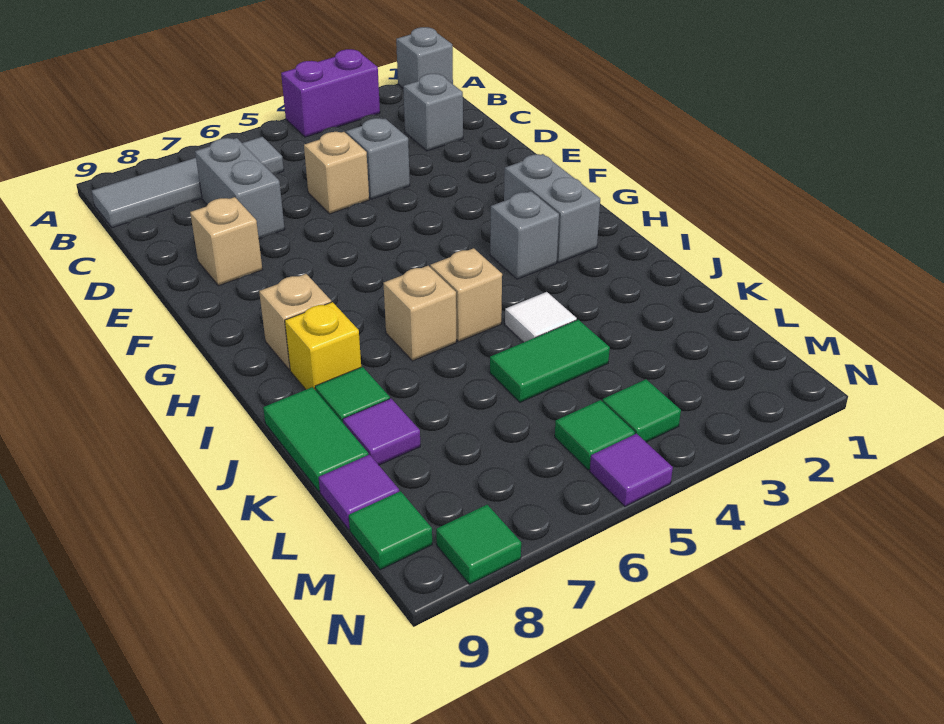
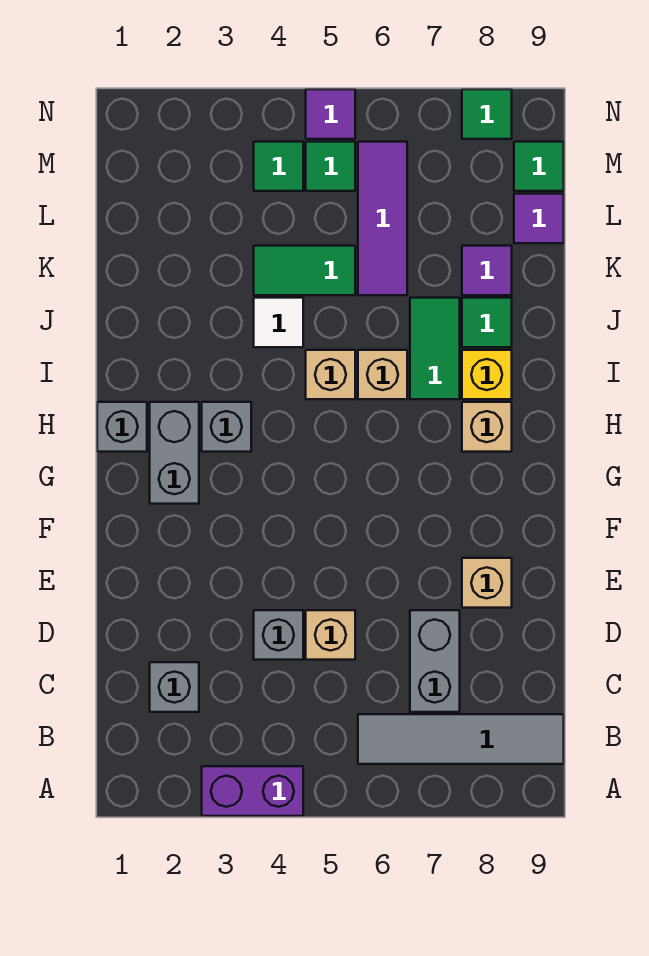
grey 1x1 brick [396,27,453,88] -> grey 1x1 brick moved to [97,402,147,452]
green 1x2 tile [263,387,368,492] -> green 1x2 tile moved to [410,298,460,399]
none -> purple 1x3 tile [358,142,407,295]

